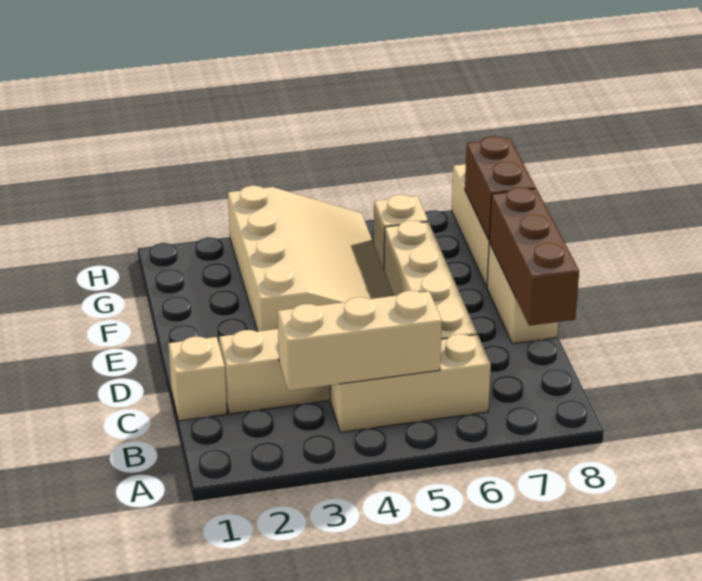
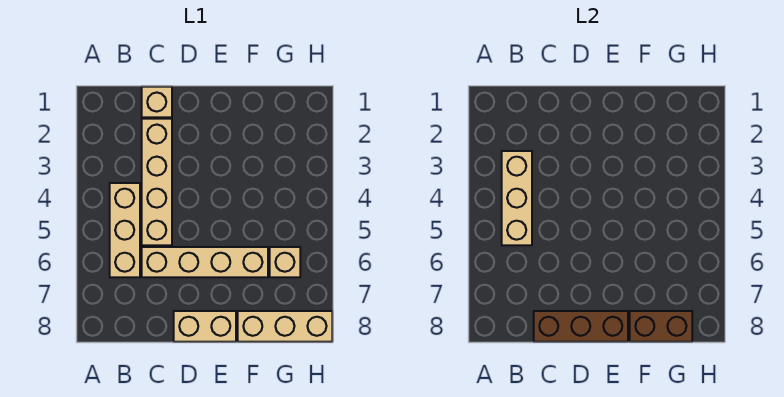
tan 3x4 slope [228,186,394,332] -> none

